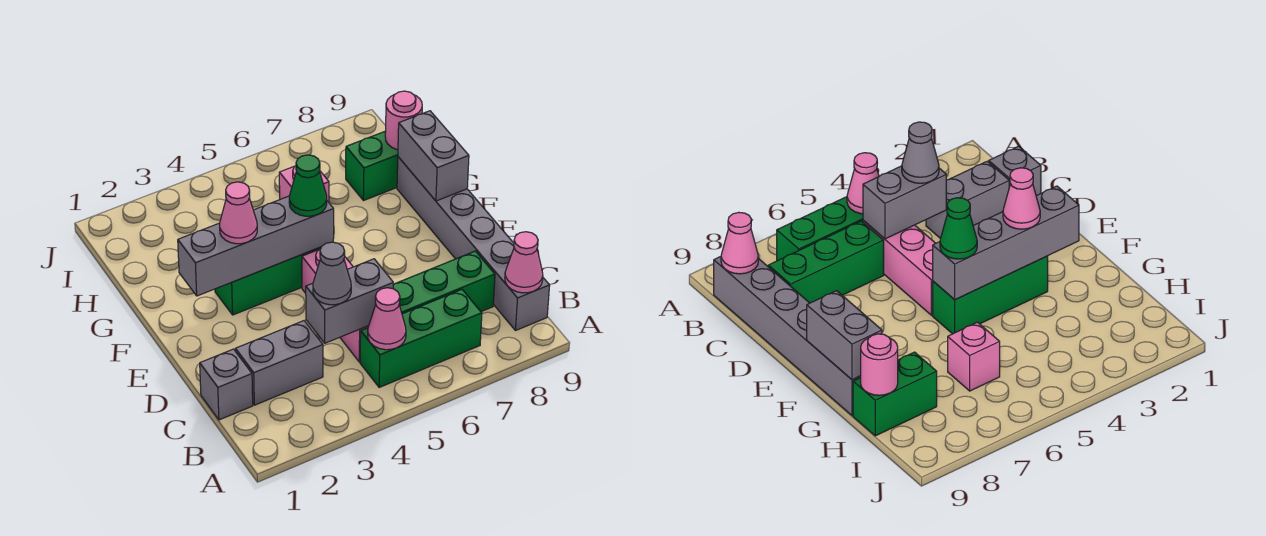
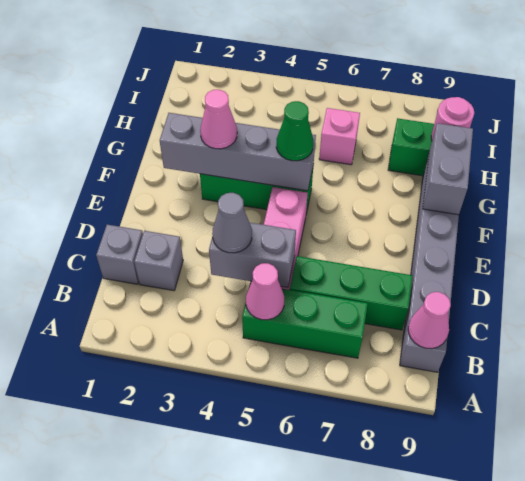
grey 1x2 brick [235,321,323,405] -> grey 1x1 brick [134,231,183,291]

